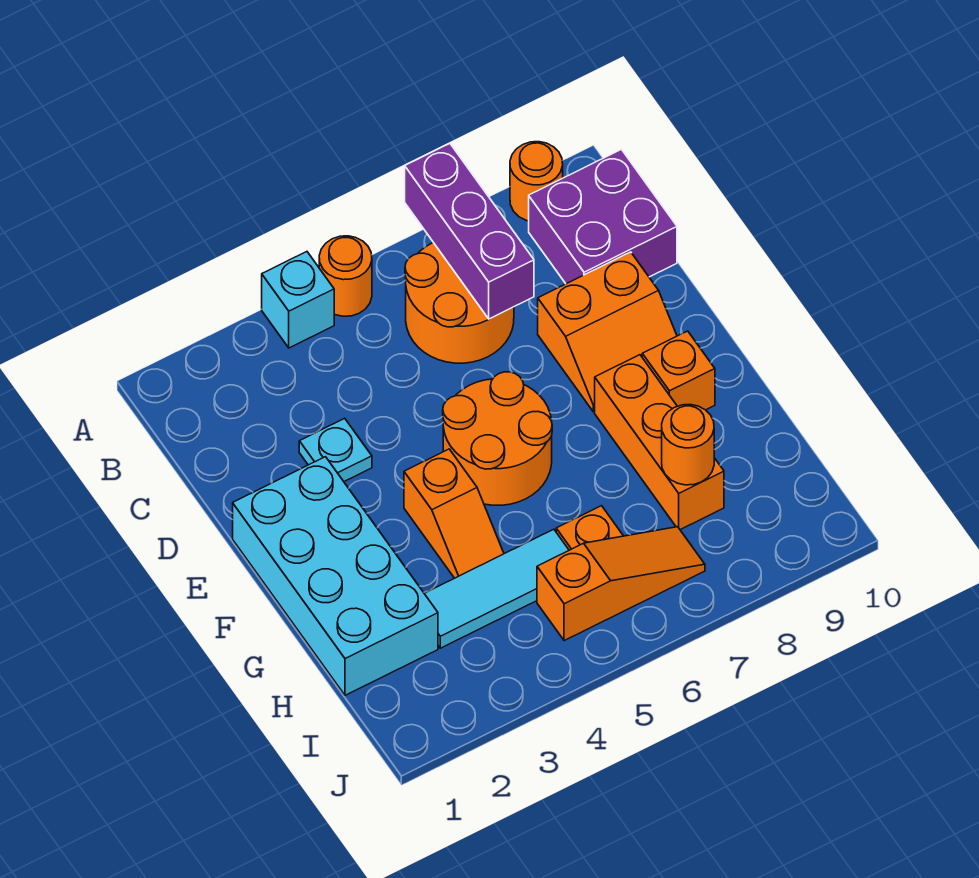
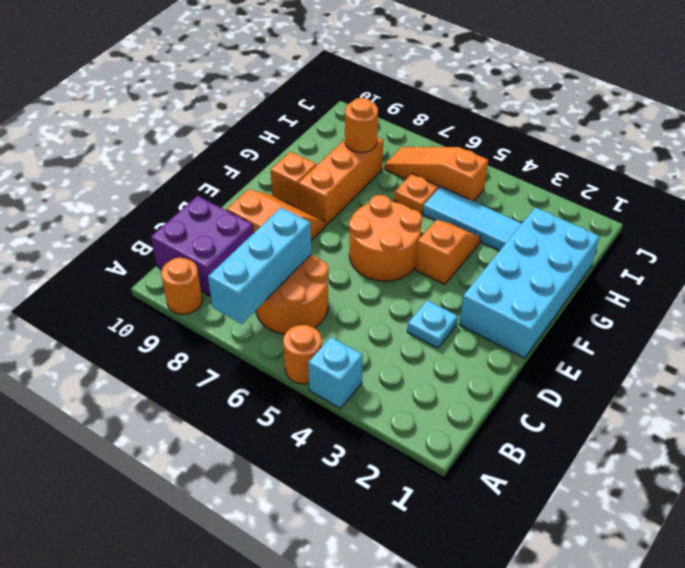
purple 1x3 brick [405,144,534,319] -> cyan 1x3 brick [208,208,311,324]

